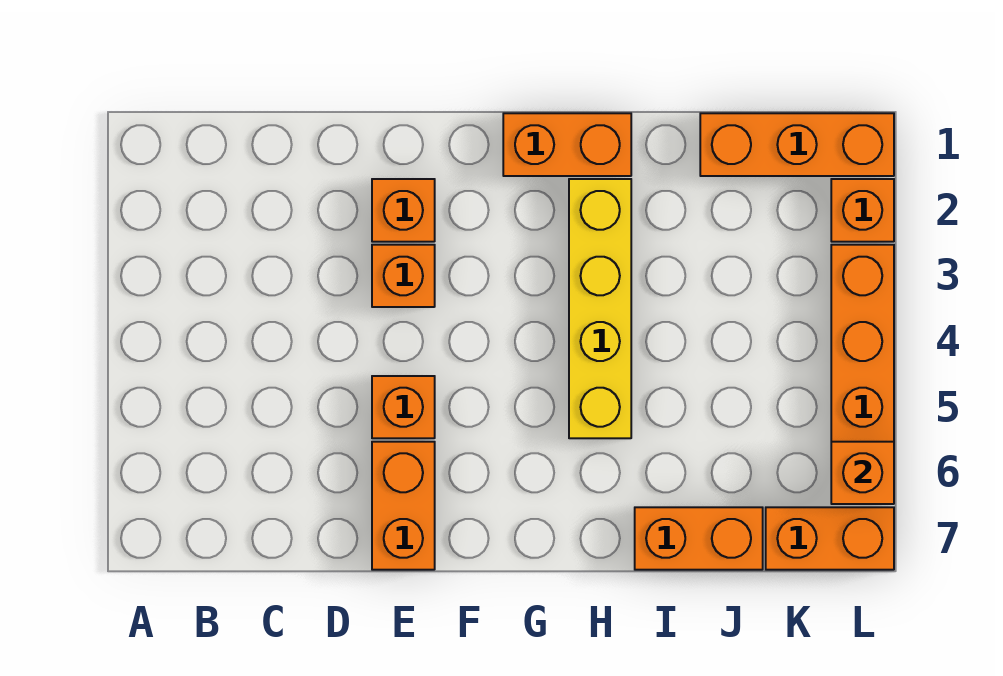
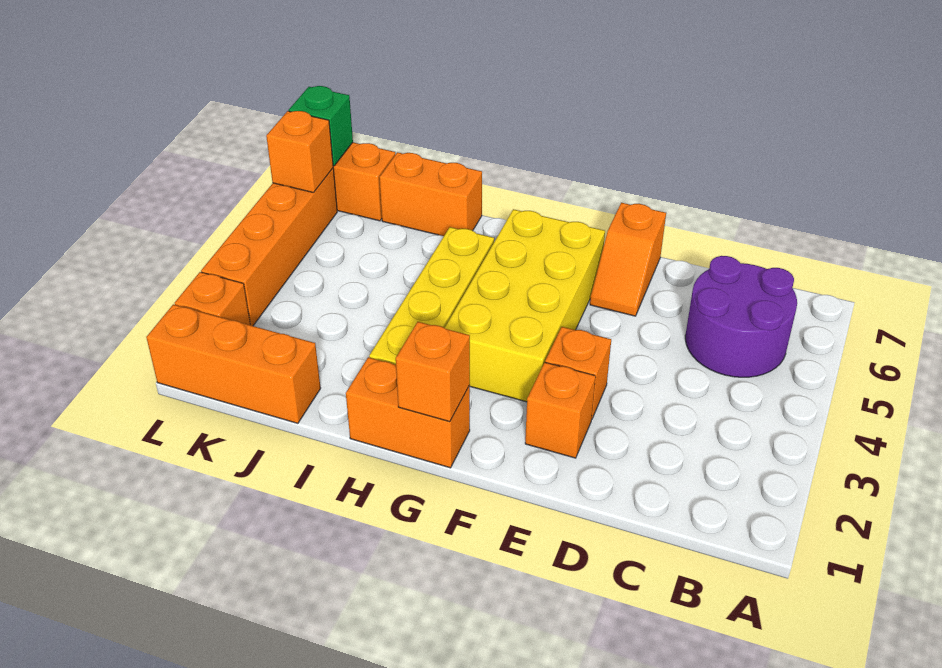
none -> purple 2x2 round brick [685,256,797,377]
orange 1x1 brick [372,376,435,438] -> orange 1x1 brick moved to [396,322,470,422]
orange 1x2 brick [372,442,435,570] -> orange 1x2 slope [590,203,666,316]
none -> yellow 2x4 brick [445,209,605,402]
none -> green 1x1 brick [289,86,353,166]

